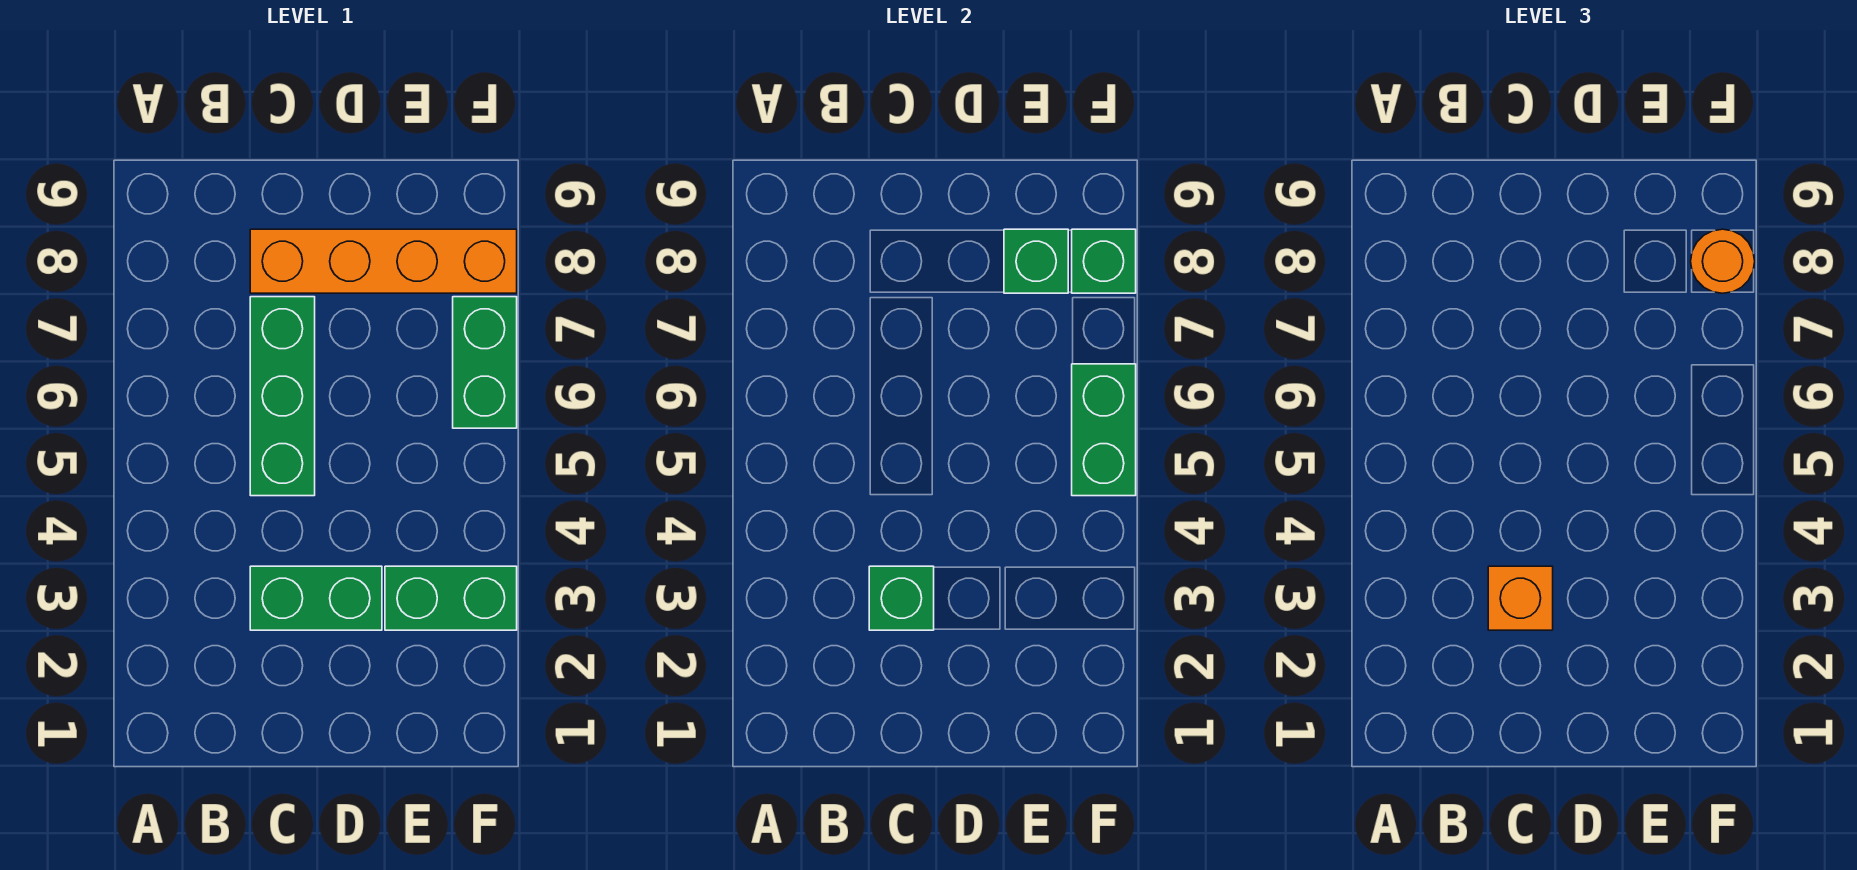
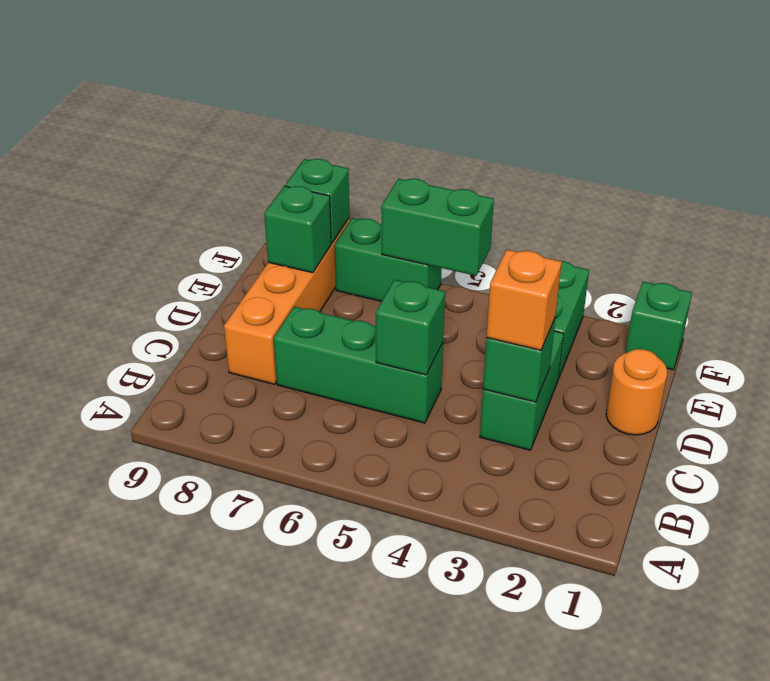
none -> green 1x1 brick [376,280,445,375]
none -> green 1x1 brick [626,282,692,370]
orange 1x1 round brick [1691,229,1755,293] -> orange 1x1 round brick moved to [606,349,667,435]

